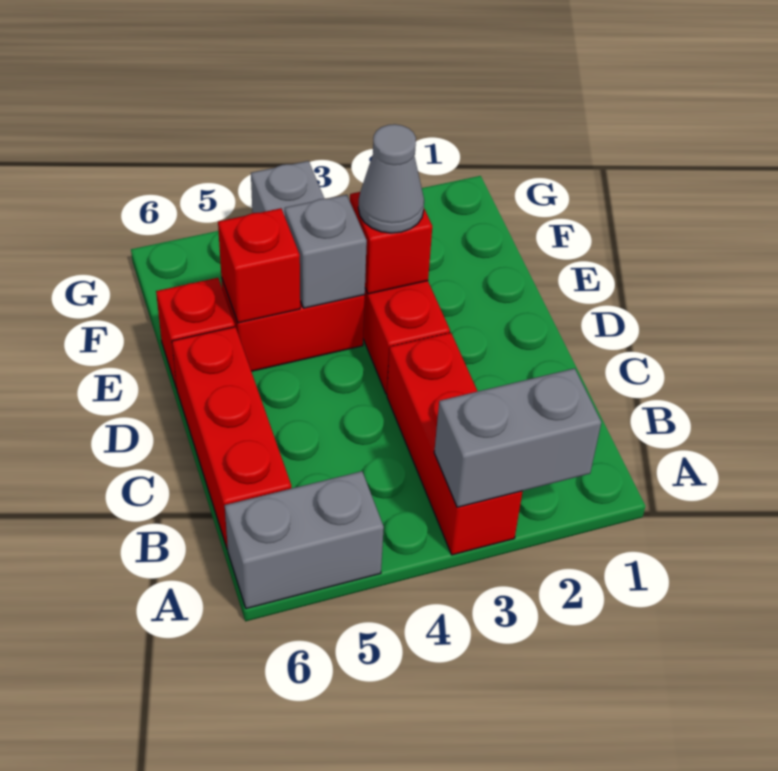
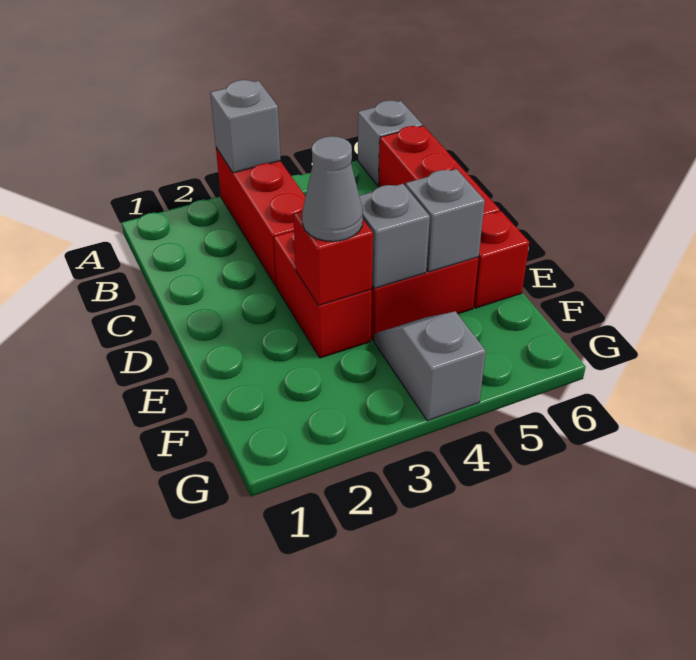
grey 1x2 brick [434,368,601,507] -> grey 1x1 brick [210,80,281,173]
grey 1x2 brick [225,471,384,609] -> grey 1x1 brick [358,101,423,186]
red 1x1 brick [218,208,300,323] -> grey 1x1 brick [405,169,485,272]

